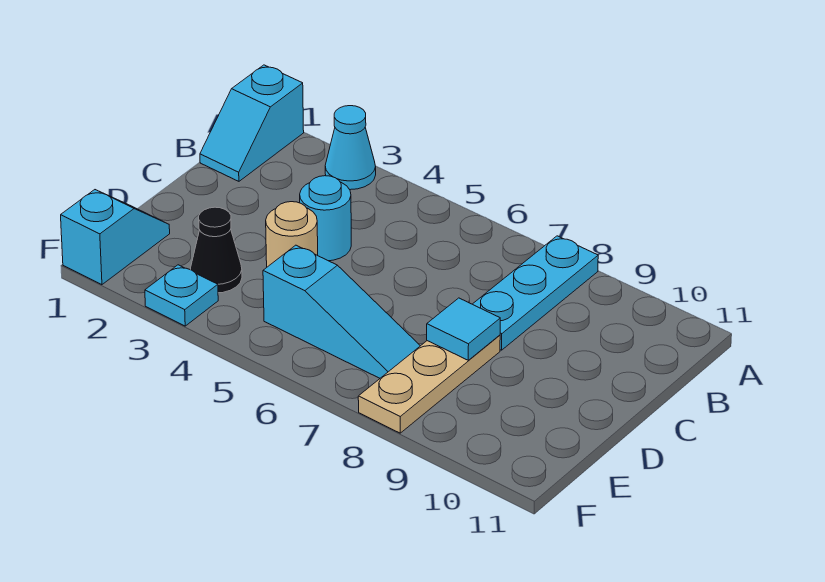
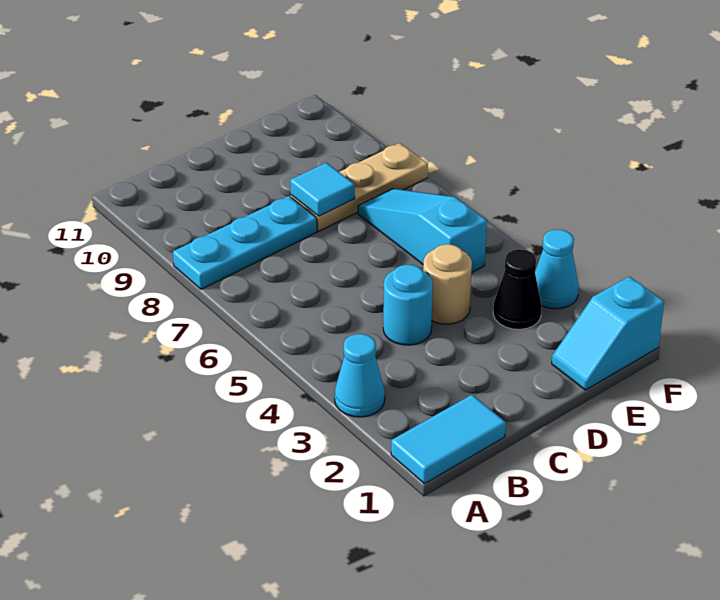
cyan 1x2 slope [200,65,304,181] -> cyan 1x2 tile [391,395,506,484]
cyan 1x1 plate [145,265,218,326] -> cyan 1x1 cone [535,230,579,309]

